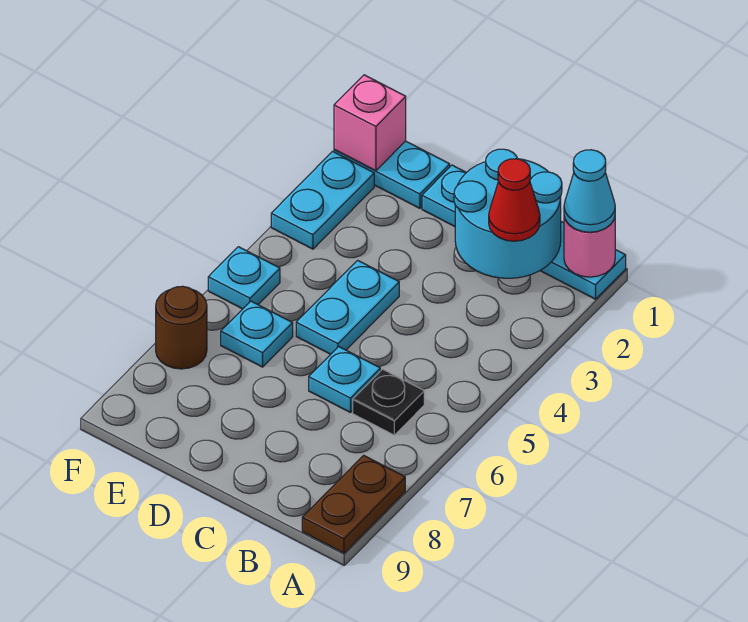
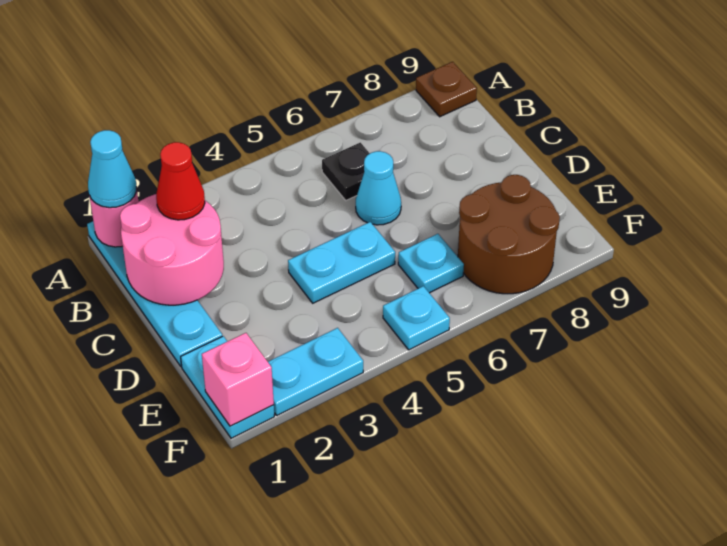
brown 1x2 plate [302,455,405,553] -> brown 1x1 plate [416,62,477,117]
cyan 2x2 round brick [454,149,562,278] -> pink 2x2 round brick [120,194,224,305]
cyan 1x1 plate [309,346,380,413] -> cyan 1x1 cone [356,151,401,225]
brown 1x1 round brick [156,286,207,369] -> brown 2x2 round brick [458,175,560,294]

